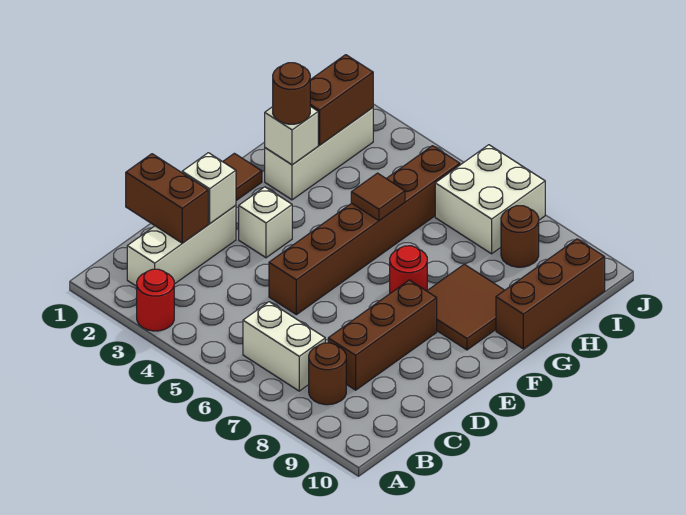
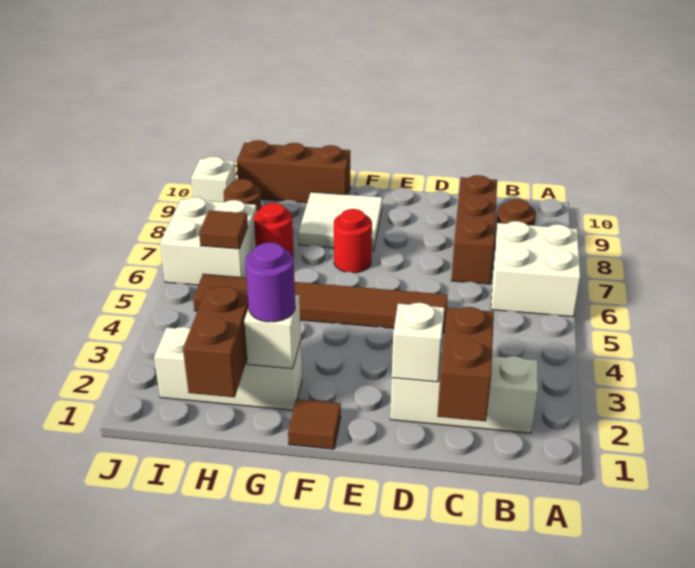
red 1x1 round brick [137,269,174,331] -> red 1x1 round brick moved to [254,203,293,256]
white 1x2 brick [243,302,325,391] -> white 2x2 brick [491,221,580,317]
brown 1x3 brick [328,280,437,390] -> brown 1x3 brick turned to [451,175,497,284]
brown 1x6 brick [269,146,460,315] -> brown 1x6 tile [193,274,448,333]
white 1x1 brick [239,187,292,258] -> white 1x1 brick moved to [191,156,236,202]
brown 2x2 tile [427,264,505,350] -> white 2x2 tile [298,192,382,251]
brown 1x1 round brick [273,63,310,124] -> purple 1x1 round brick [245,242,295,322]
brown 1x1 tile [351,173,405,221] -> brown 1x1 tile moved to [199,210,248,249]
brown 1x2 brick [310,55,373,145] -> brown 1x2 brick turned to [183,286,249,397]

